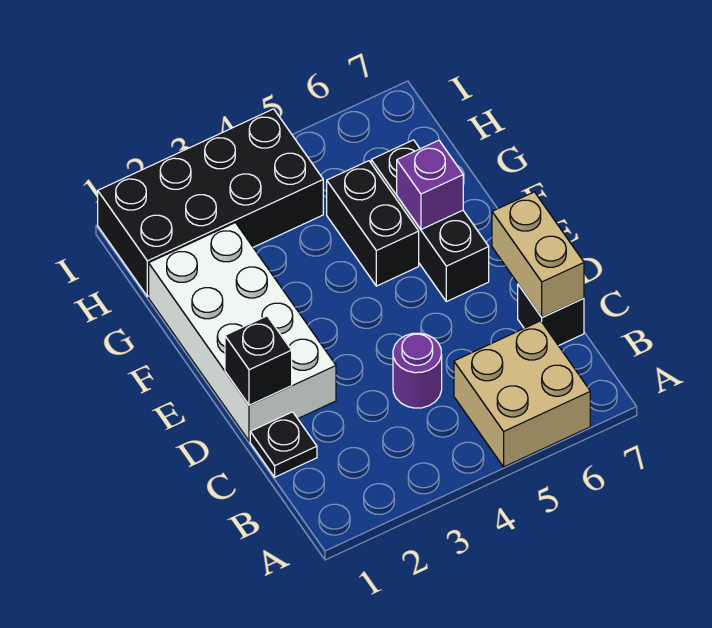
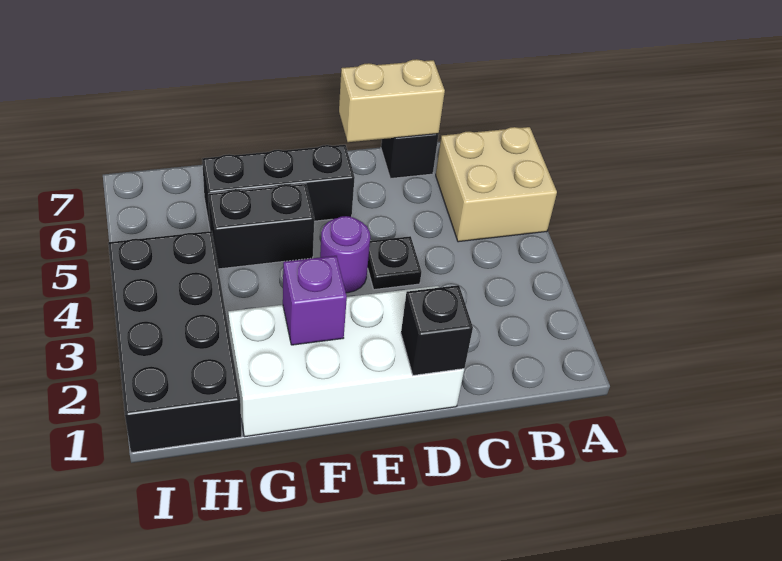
black 1x1 plate [250,412,317,477] -> black 1x1 plate moved to [368,236,421,290]
purple 1x1 round brick [393,333,442,408] -> purple 1x1 round brick moved to [320,216,370,293]
purple 1x1 brick [397,140,463,229] -> purple 1x1 brick moved to [283,256,347,345]

